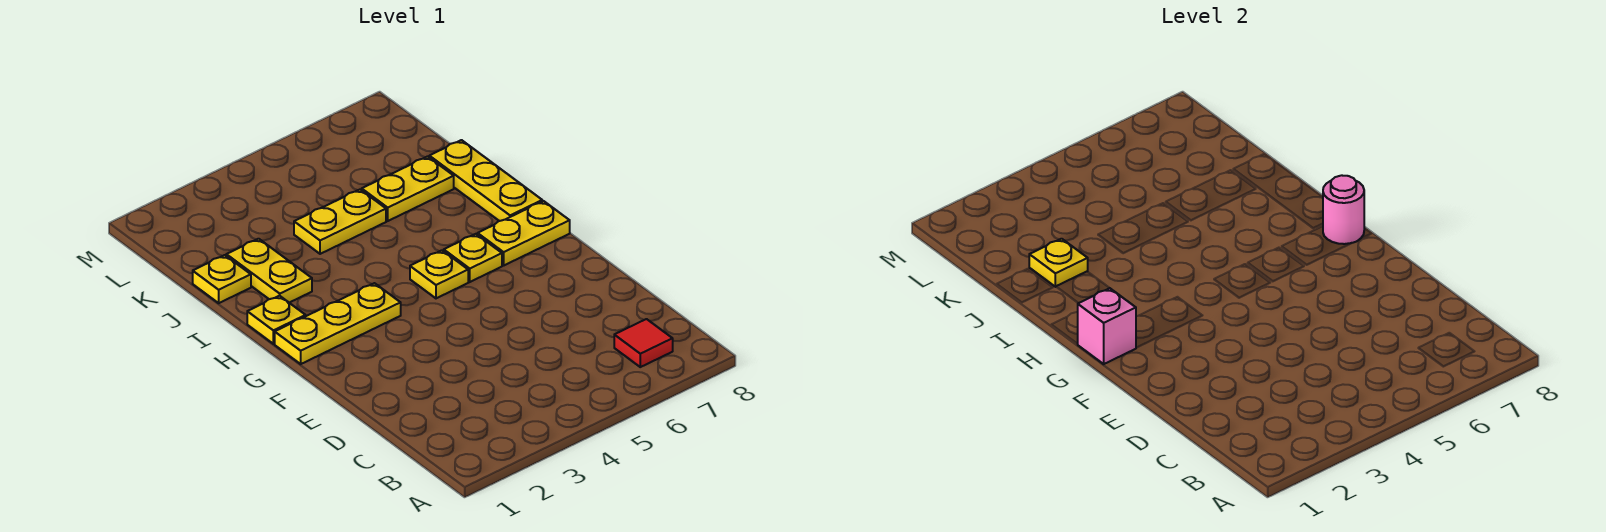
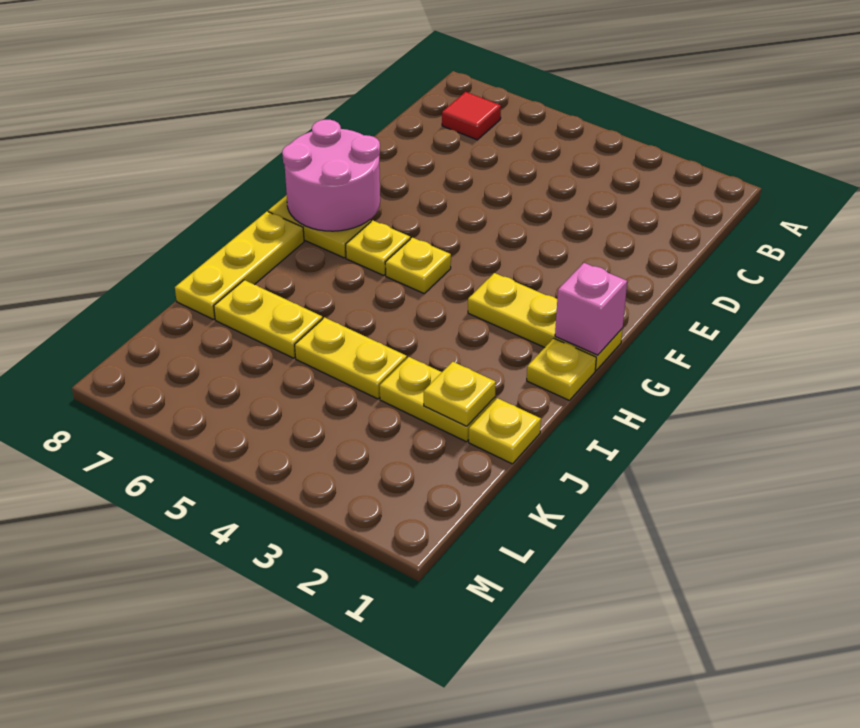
pink 1x1 round brick [1323,175,1364,244] -> pink 2x2 round brick [282,120,380,231]
yellow 1x2 plate [226,239,312,303] -> yellow 1x2 plate turned to [380,357,495,442]

